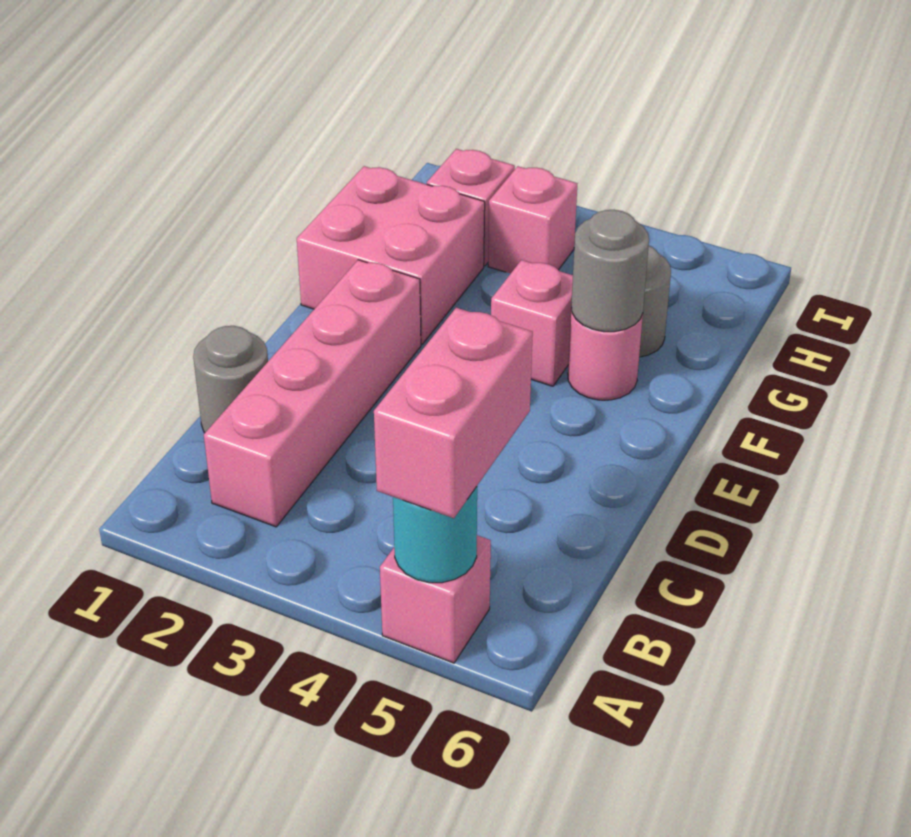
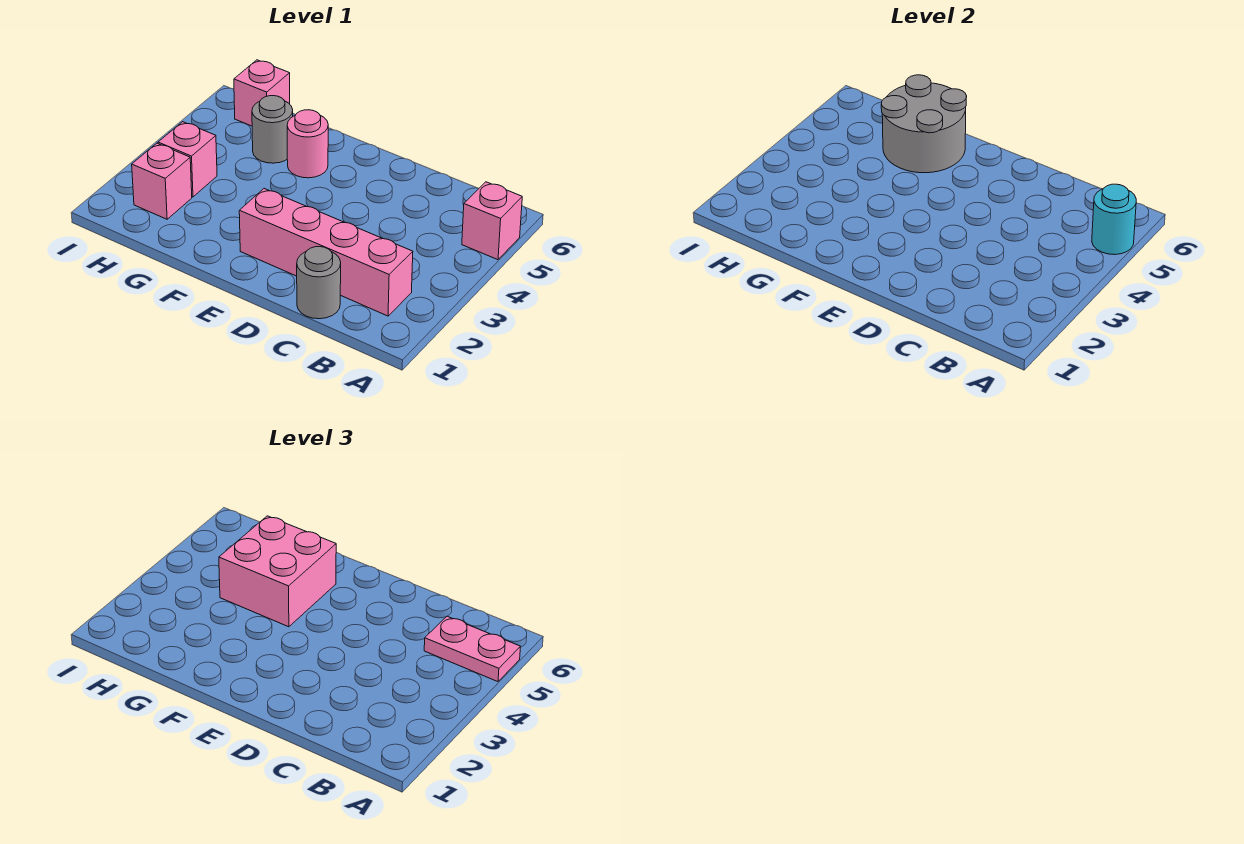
pink 1x2 brick [374,308,533,518] -> pink 1x2 plate [424,616,520,682]
pink 2x2 brick [297,166,485,344] -> pink 2x2 brick moved to [219,516,336,627]
pink 1x1 brick [491,260,573,386] -> pink 1x1 brick moved to [234,60,290,126]
grey 1x1 round brick [571,210,649,332] -> grey 2x2 round brick [881,75,967,173]

